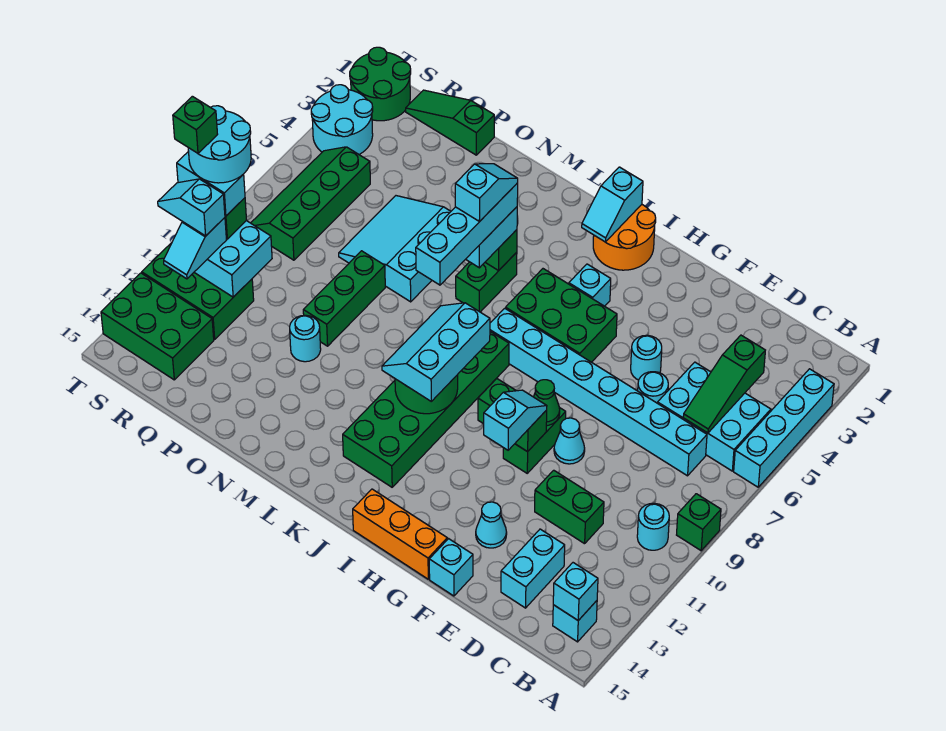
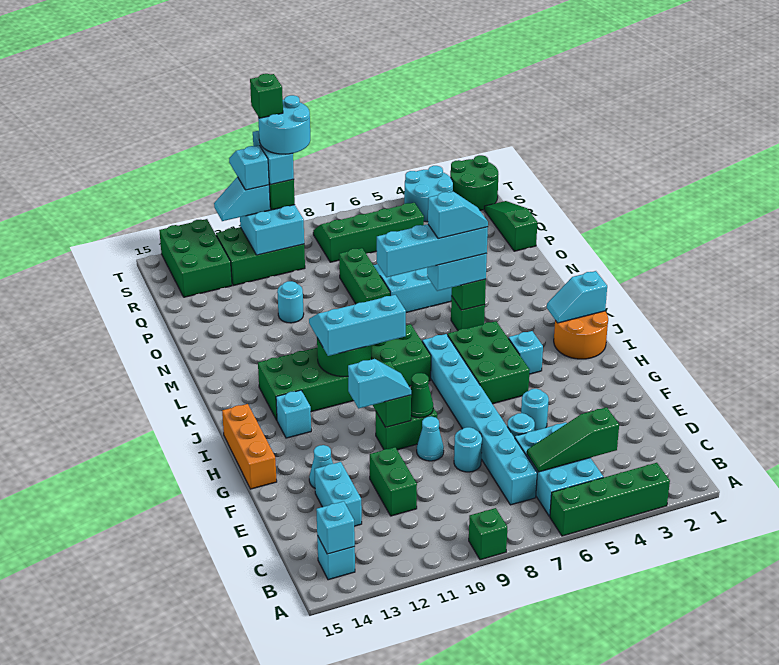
cyan 1x4 brick [734,369,834,487] -> green 1x4 brick [550,463,670,536]
cyan 1x1 round brick [637,503,669,550] -> cyan 1x1 round brick moved to [454,427,482,472]
cyan 1x2 brick [501,529,565,608] -> cyan 1x2 brick turned to [315,462,362,526]
cyan 1x1 brick [429,539,473,596] -> cyan 1x1 brick moved to [276,390,311,438]
green 1x2 brick [456,252,517,312] -> green 1x1 brick [451,296,485,330]
green 1x3 brick [303,251,385,346] -> green 1x3 brick turned to [339,248,390,304]
green 2x3 brick [142,243,254,339] -> green 2x3 brick turned to [216,227,305,285]

